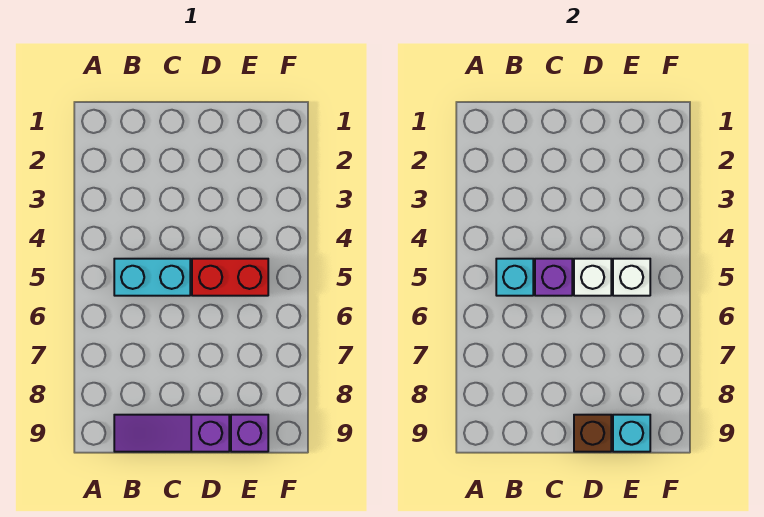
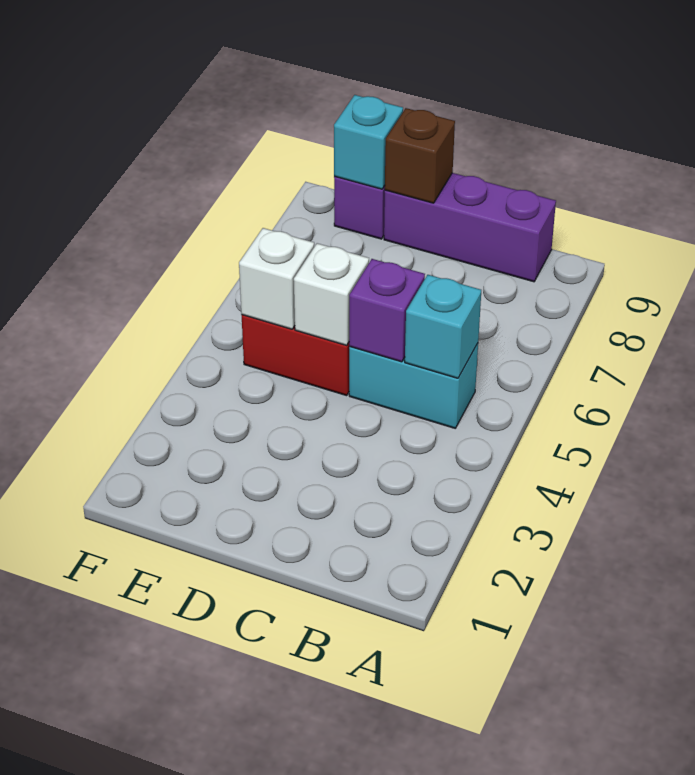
purple 1x3 slope [114,415,229,452] -> purple 1x3 brick [384,173,556,282]

